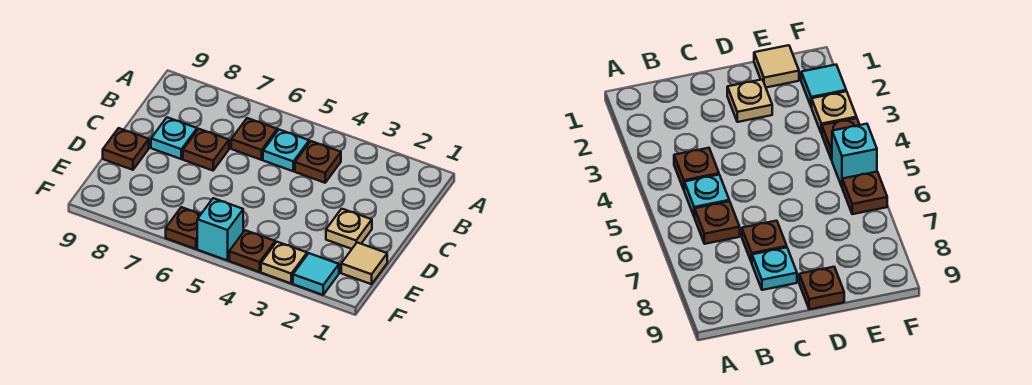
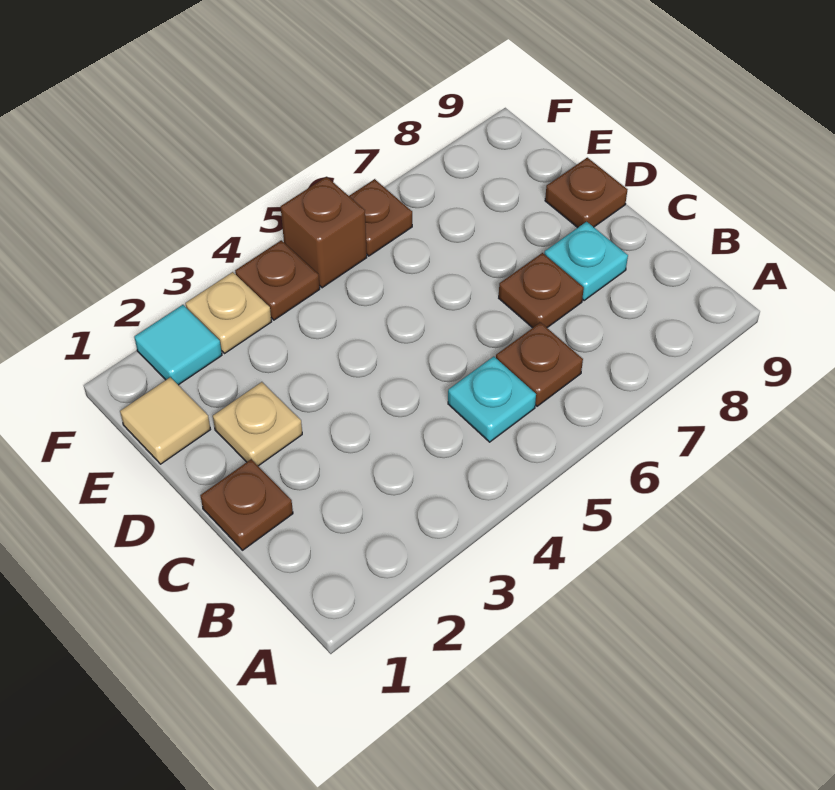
brown 1x1 plate [295,141,341,183] -> brown 1x1 plate moved to [200,459,293,550]
cyan 1x1 brick [197,198,243,260] -> brown 1x1 brick [281,177,367,288]

